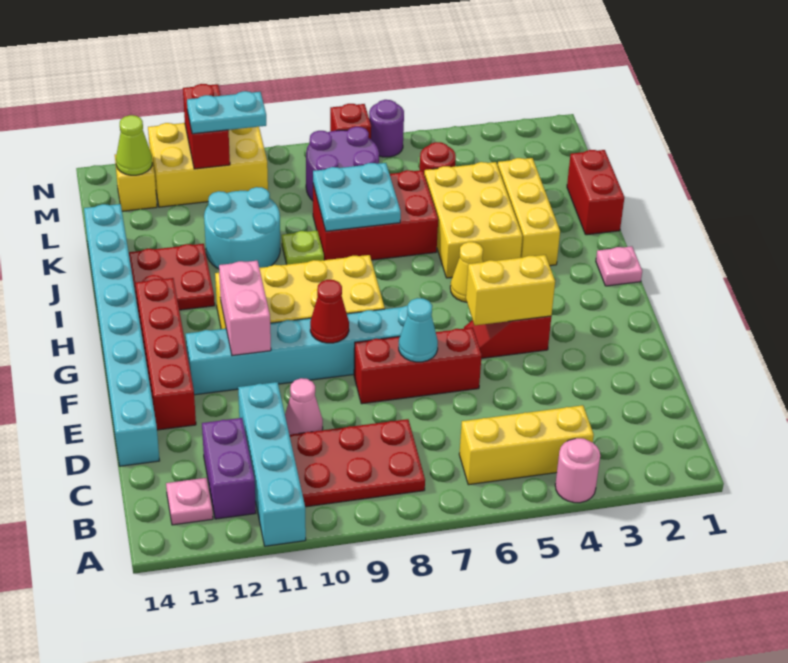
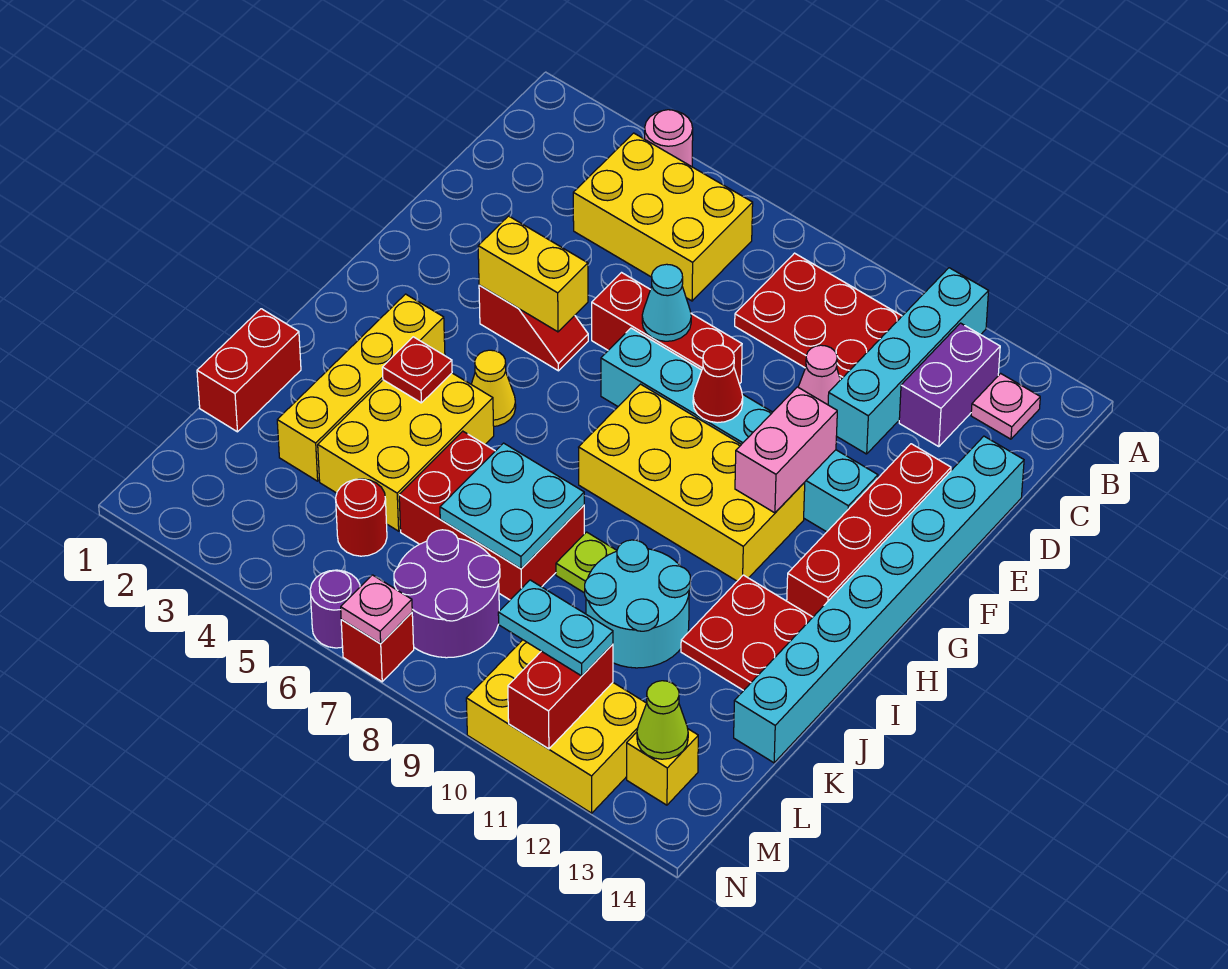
yellow 1x3 brick [459,405,594,485] -> yellow 2x3 brick [573,133,753,301]
pink 1x1 plate [596,246,642,286] -> pink 1x1 plate moved to [341,575,412,644]
yellow 1x3 brick [498,158,560,266] -> yellow 1x4 brick [277,294,445,481]
none -> red 1x1 plate [382,337,452,403]

